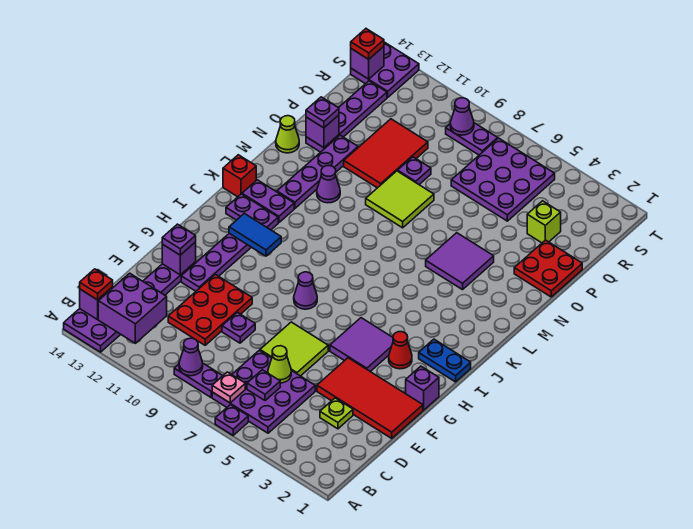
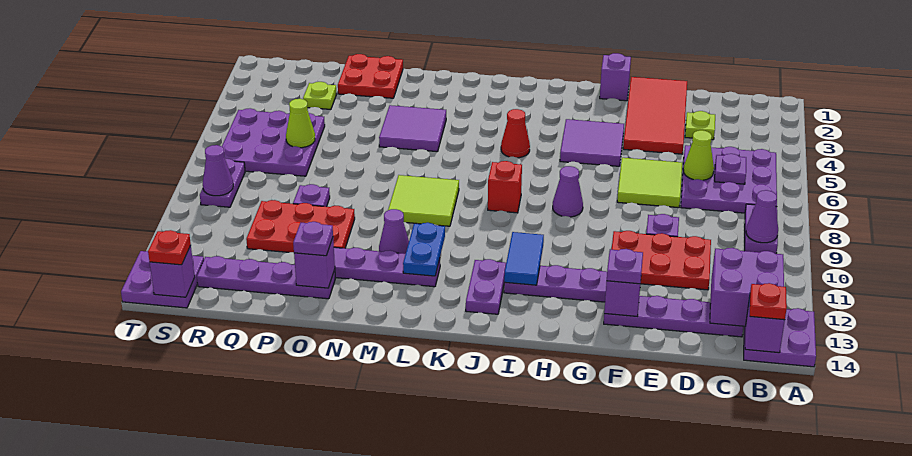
purple 1x1 plate [215,405,248,435] -> none
pink 1x1 plate [212,372,245,403] -> none
red 1x1 cone [389,332,412,369] -> red 1x1 cone moved to [501,109,530,158]
blue 1x2 plate [419,339,471,382] -> blue 1x2 plate moved to [403,223,445,276]
purple 1x2 plate [242,180,294,223] -> none
red 1x1 brick [223,155,256,197] -> red 1x1 brick moved to [488,161,522,213]
lime 2x2 tile [366,171,434,228] -> lime 2x2 tile moved to [388,175,459,226]
lime 1x1 cone [276,116,299,153] -> lime 1x1 cone moved to [286,99,315,148]
red 2x3 tile [344,119,428,188] -> red 2x3 plate [246,200,355,252]
lime 1x1 brick [527,201,561,243] -> lime 1x1 plate [303,82,337,109]

